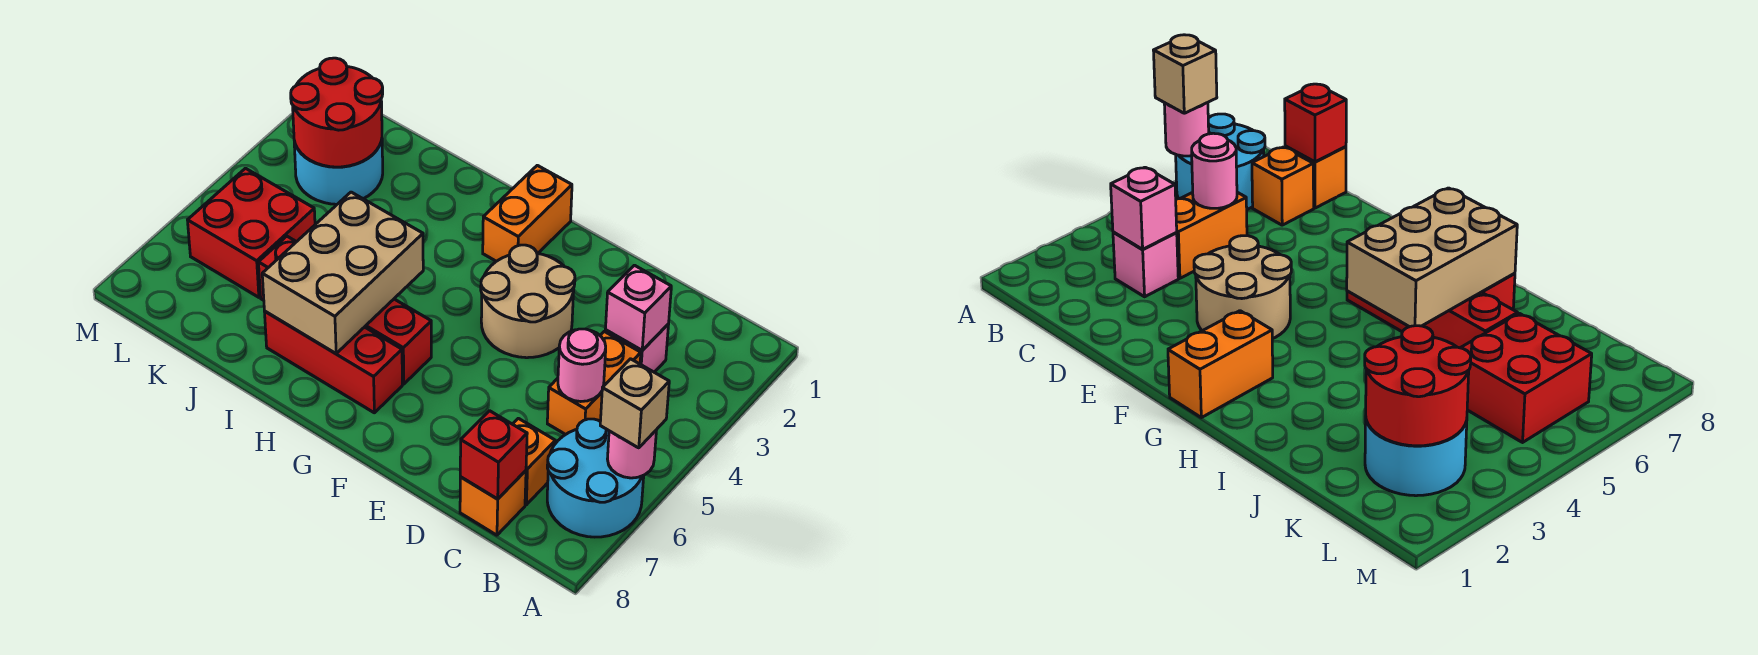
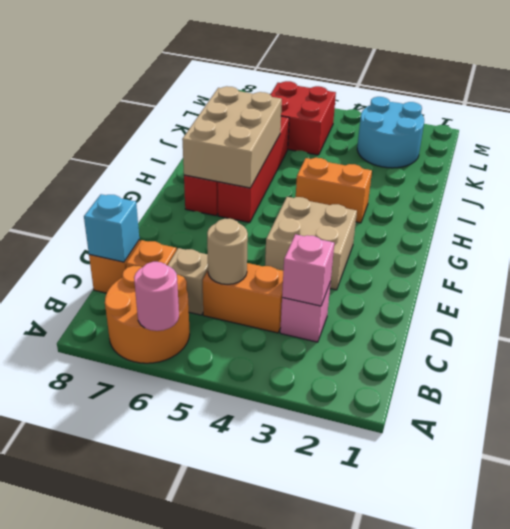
cyan 2x2 round brick [547,419,644,537] -> orange 2x2 round brick [105,266,190,363]
tan 1x1 brick [600,359,669,448] -> tan 1x1 brick moved to [167,248,208,315]
pink 1x1 round brick [558,329,606,402] -> tan 1x1 round brick [207,219,248,284]
red 1x1 brick [460,411,527,499] -> cyan 1x1 brick [84,194,139,262]
tan 2x2 round brick [481,245,575,358] -> tan 2x2 brick [265,197,357,290]
orange 1x2 brick [483,165,572,261] -> orange 1x2 brick moved to [296,158,372,223]
tan 2x3 brick [262,192,423,354] -> tan 2x3 brick turned to [182,86,282,188]
red 2x2 round brick [291,58,383,167] -> none

